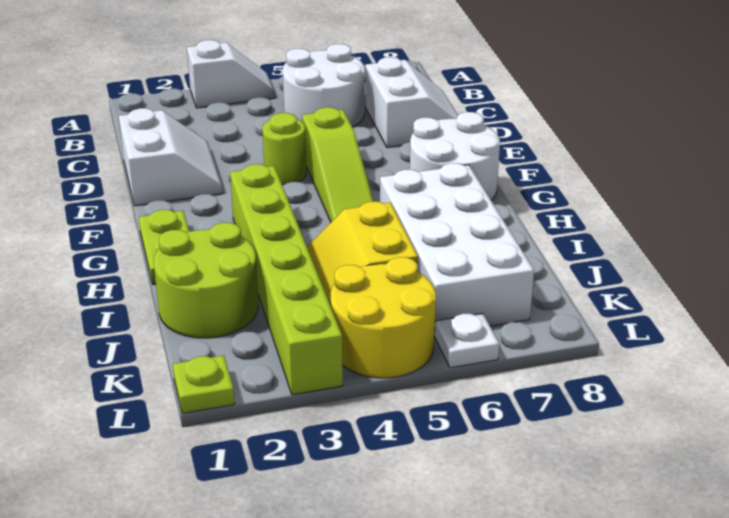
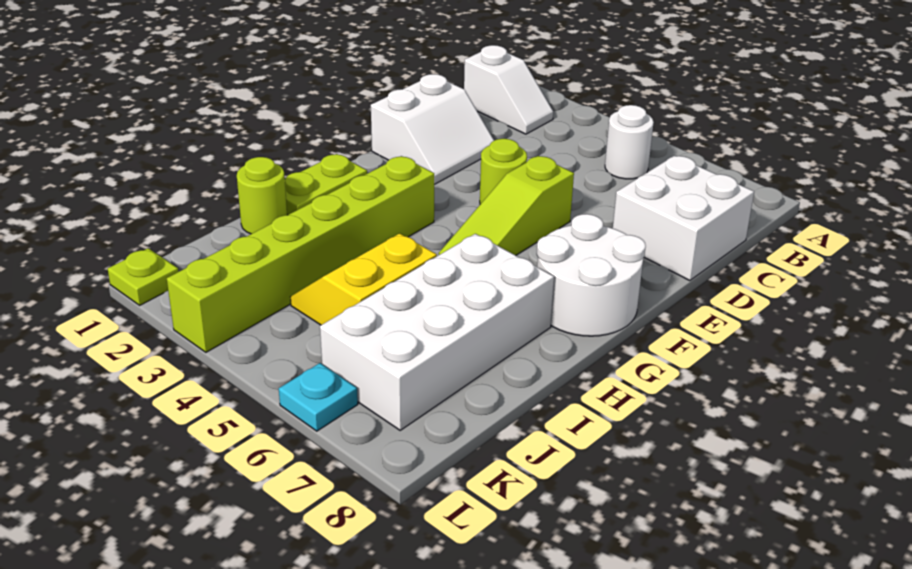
white 1x2 slope [187,40,275,108] -> white 1x2 slope moved to [464,45,553,134]
white 2x2 round brick [283,44,365,127] -> white 1x1 round brick [605,105,654,179]
white 2x2 slope [366,57,458,148] -> white 2x2 brick [613,156,754,281]
lime 2x2 round brick [154,223,258,338] -> lime 1x1 round brick [237,157,287,234]
yellow 2x2 round brick [331,257,436,378] -> none
white 1x1 plate [435,313,499,368] -> cyan 1x1 plate [279,363,358,431]

